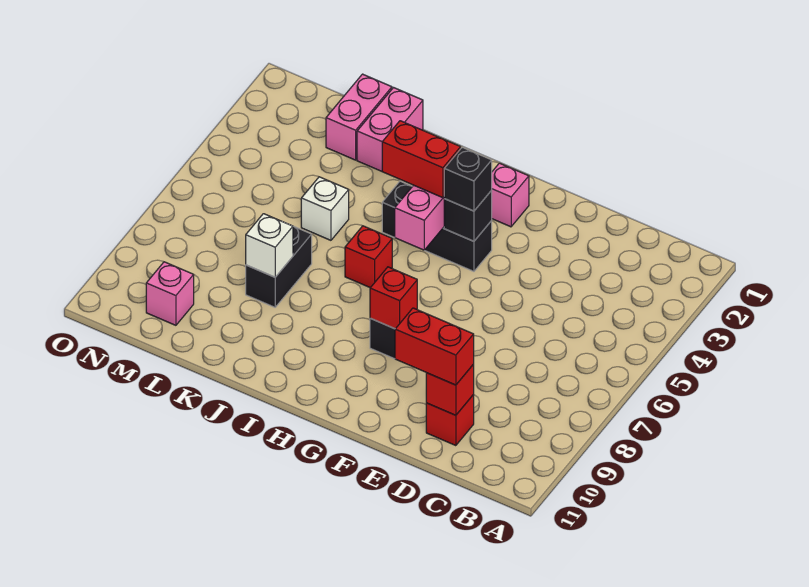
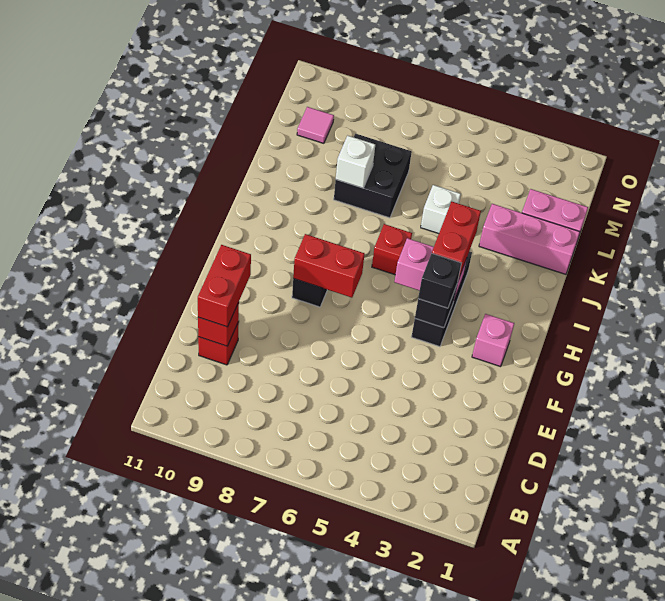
red 1x1 brick [370,267,417,329] -> red 1x2 brick [293,234,365,298]
pink 1x2 brick [357,88,423,171] -> pink 1x3 brick [479,204,580,274]
black 1x2 brick [246,226,312,307] -> black 2x2 brick [334,134,412,218]
pink 1x1 brick [146,262,194,325] -> pink 1x1 tile [297,107,334,143]

